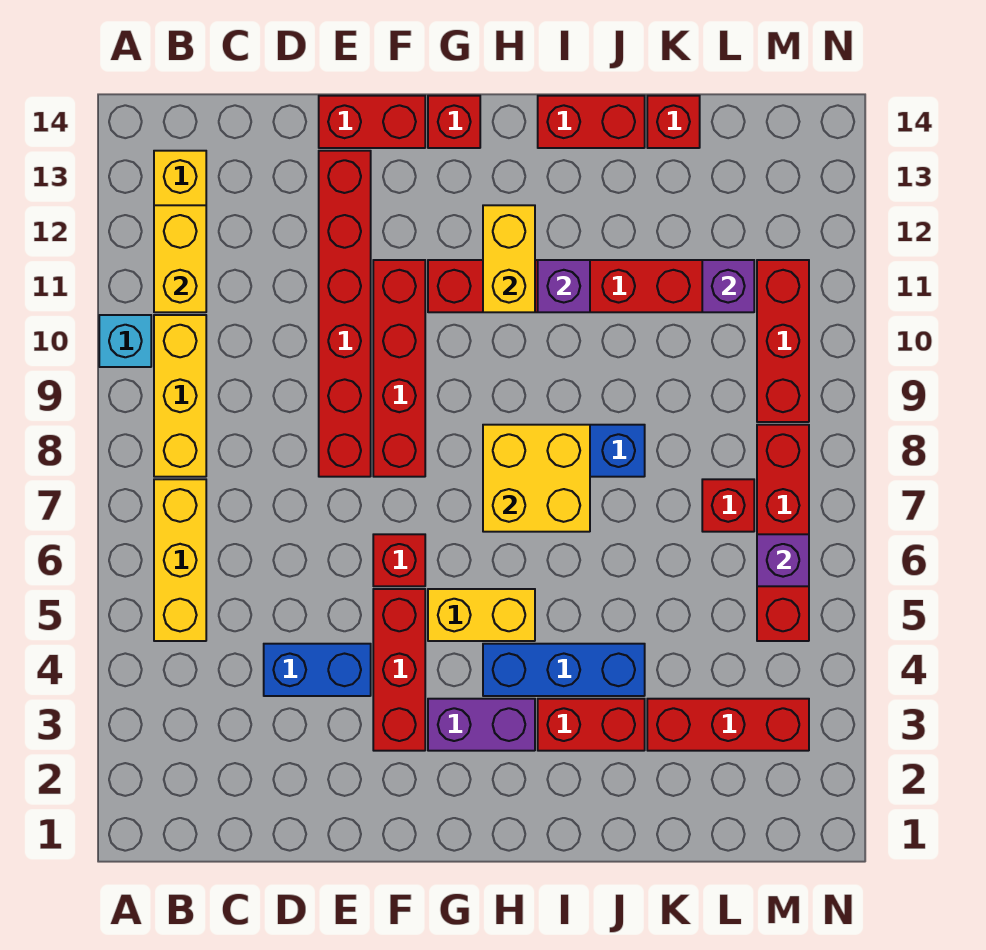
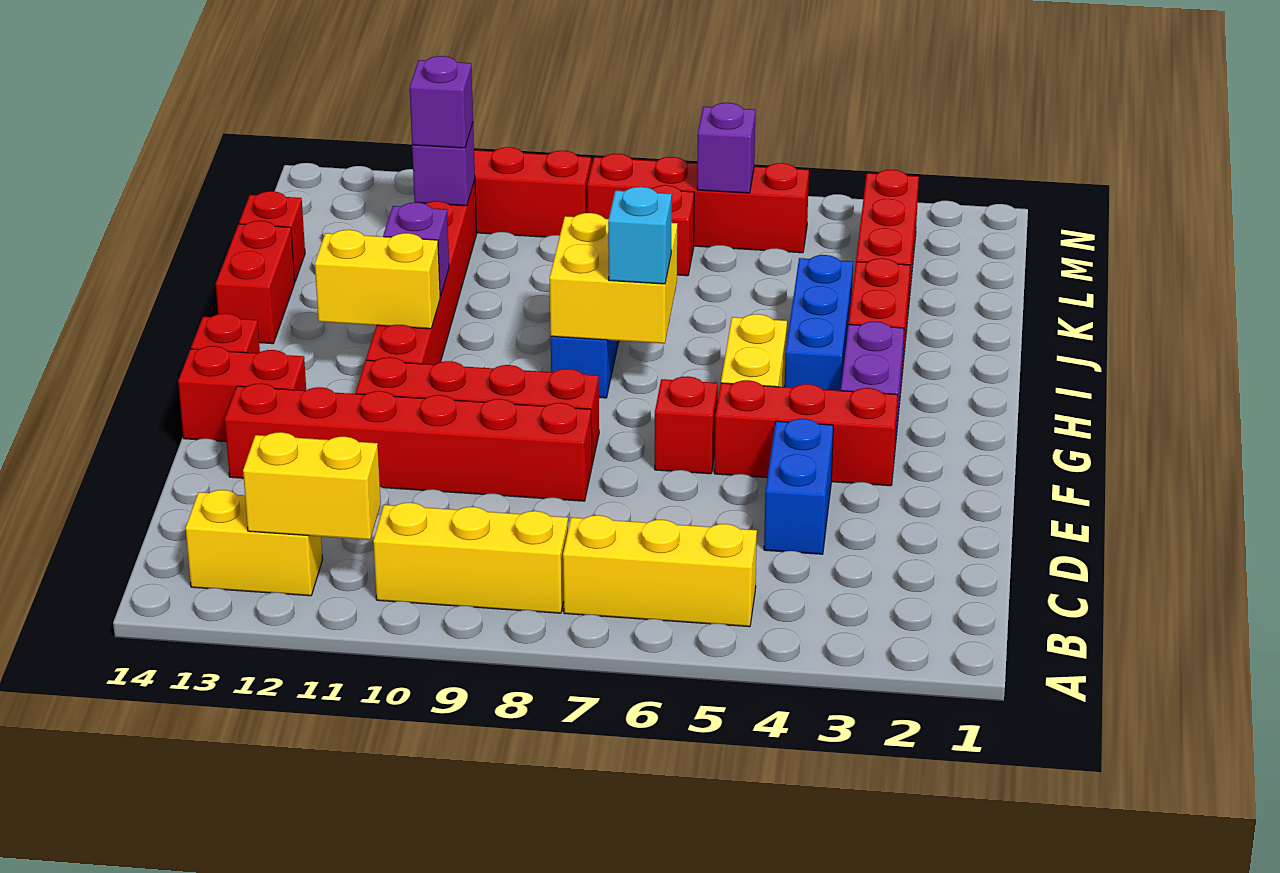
cyan 1x1 brick [99,315,151,367] -> cyan 1x1 brick moved to [608,187,672,284]
red 1x2 brick [319,96,425,148] -> red 1x2 brick turned to [178,346,306,442]
none -> purple 1x1 brick [410,56,473,148]

